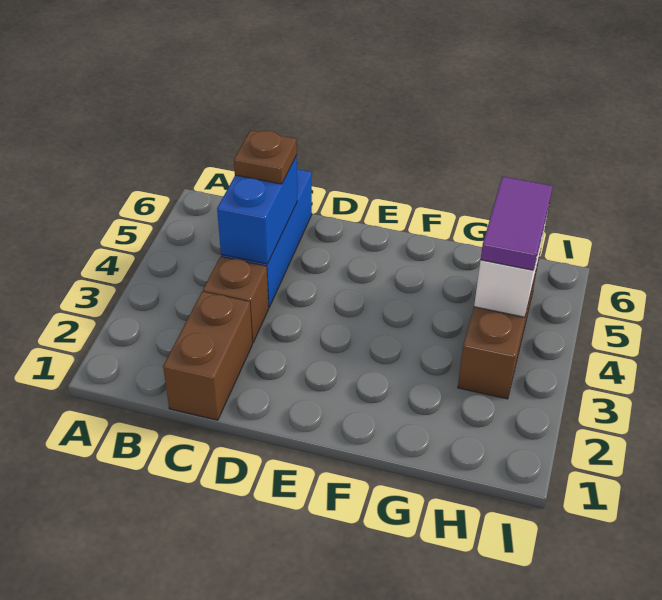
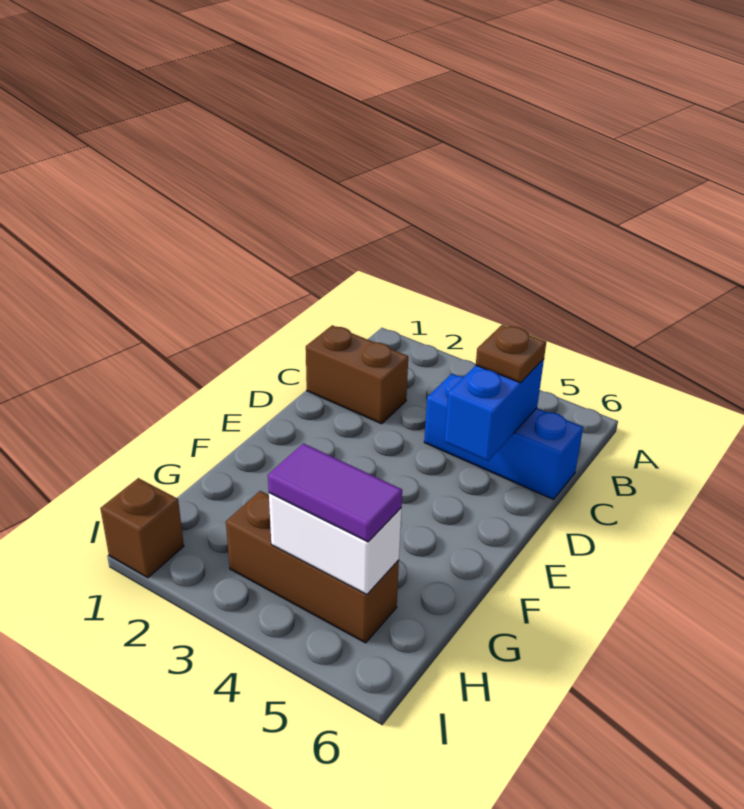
brown 1x1 brick [203,257,269,343] -> brown 1x1 brick moved to [100,478,184,578]
blue 1x2 brick [217,156,297,264] -> blue 1x2 brick turned to [444,359,544,461]

